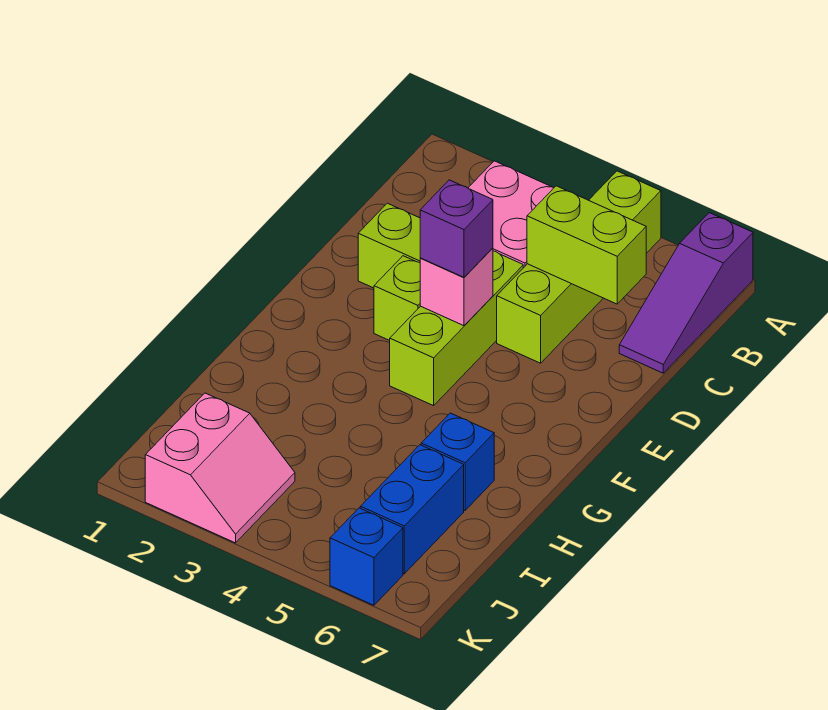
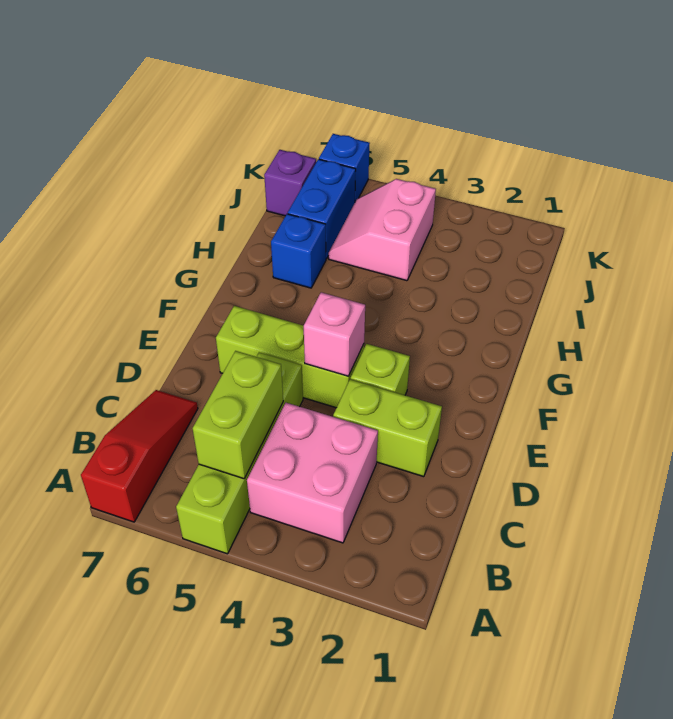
purple 1x3 slope [619,213,753,373] -> red 1x3 slope [81,390,198,522]
lime 1x2 brick [527,186,646,304] -> lime 1x2 brick turned to [193,351,283,479]
lime 1x3 brick [390,251,523,406] -> lime 1x3 brick turned to [216,306,364,408]
purple 1x1 brick [420,180,493,277] -> purple 1x1 brick moved to [264,150,316,216]
pink 2x2 slope [145,393,295,543] -> pink 2x2 slope moved to [329,179,436,281]

